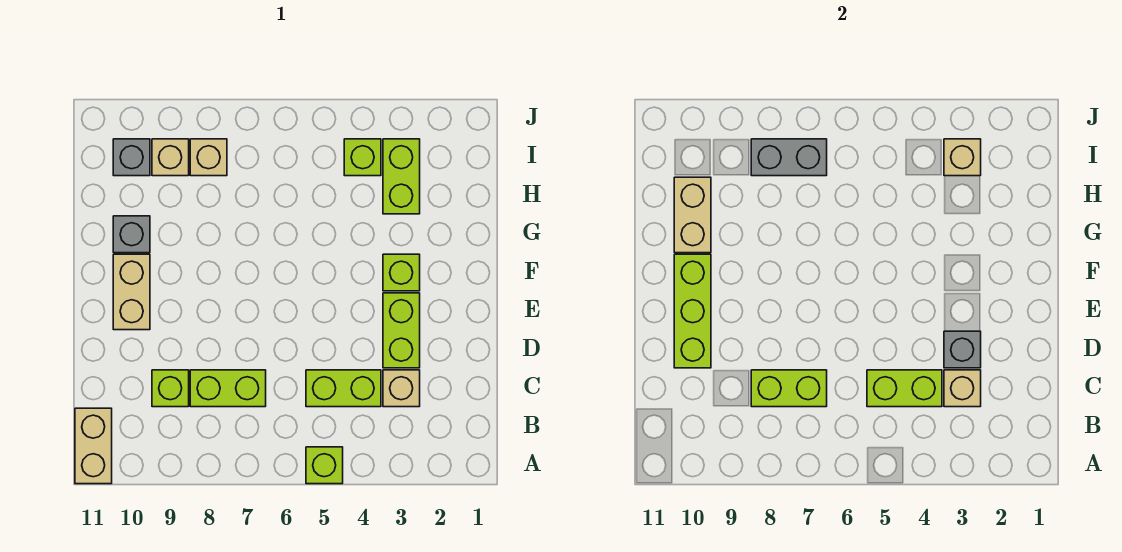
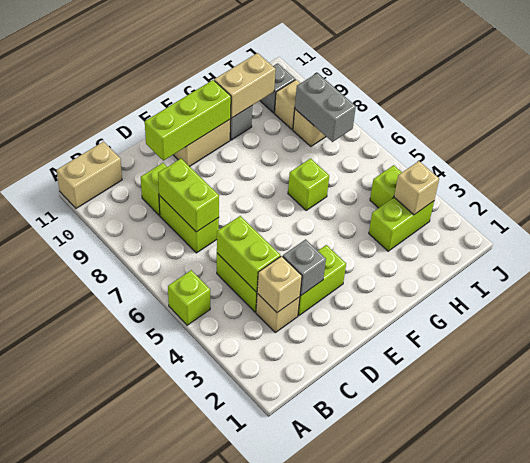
lime 1x1 brick [383,254,420,291] -> lime 1x1 brick moved to [288,159,329,210]

